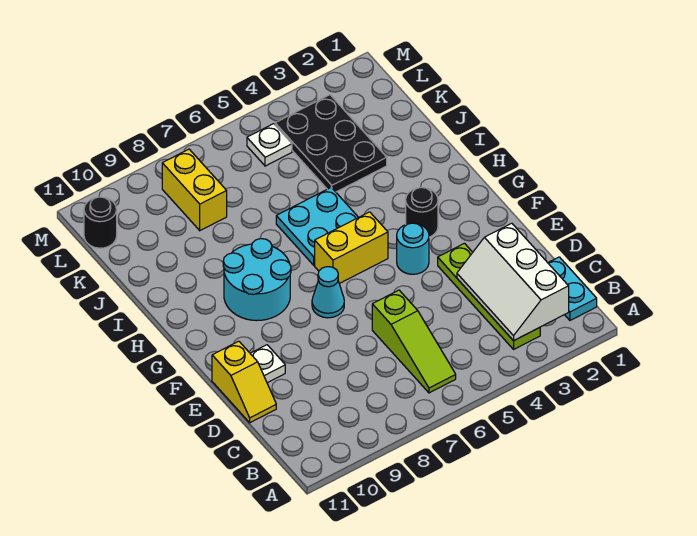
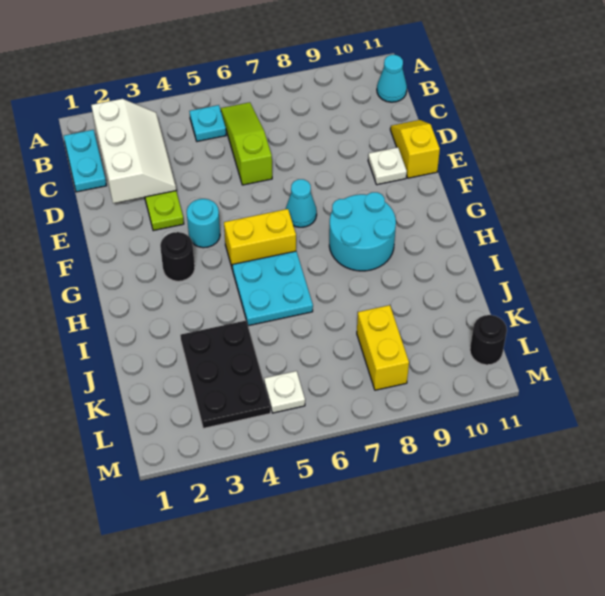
none -> cyan 1x1 plate [189,105,226,141]
none -> cyan 1x1 cone [377,55,407,102]

